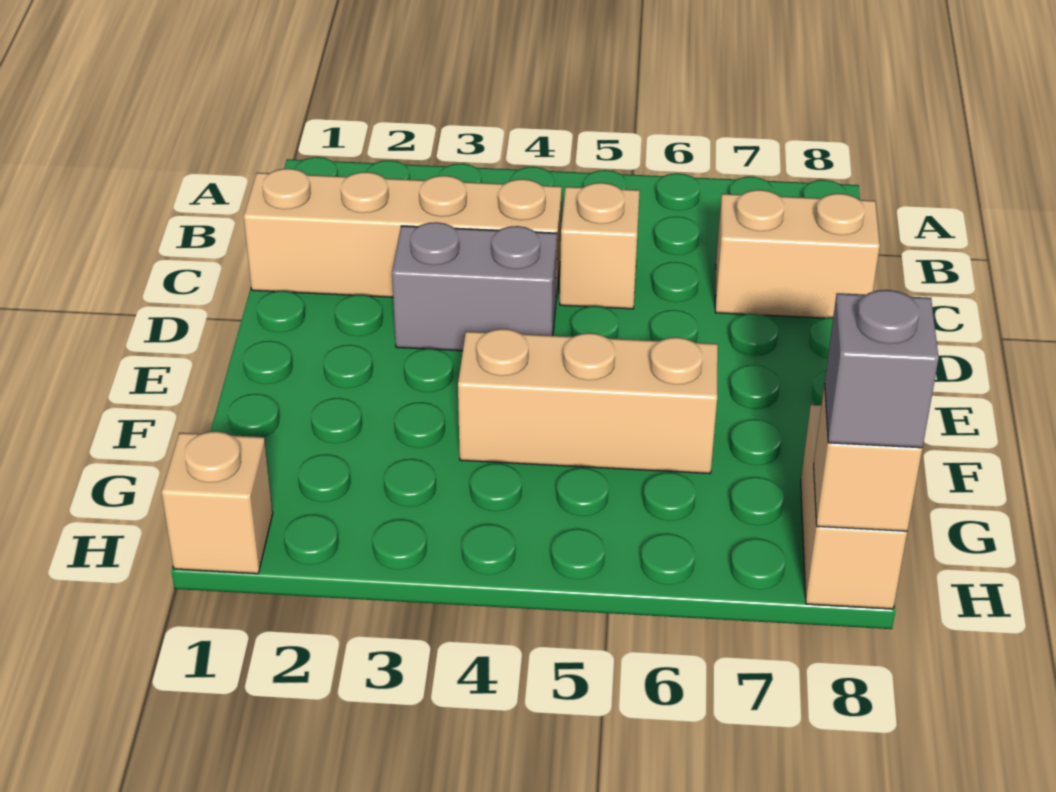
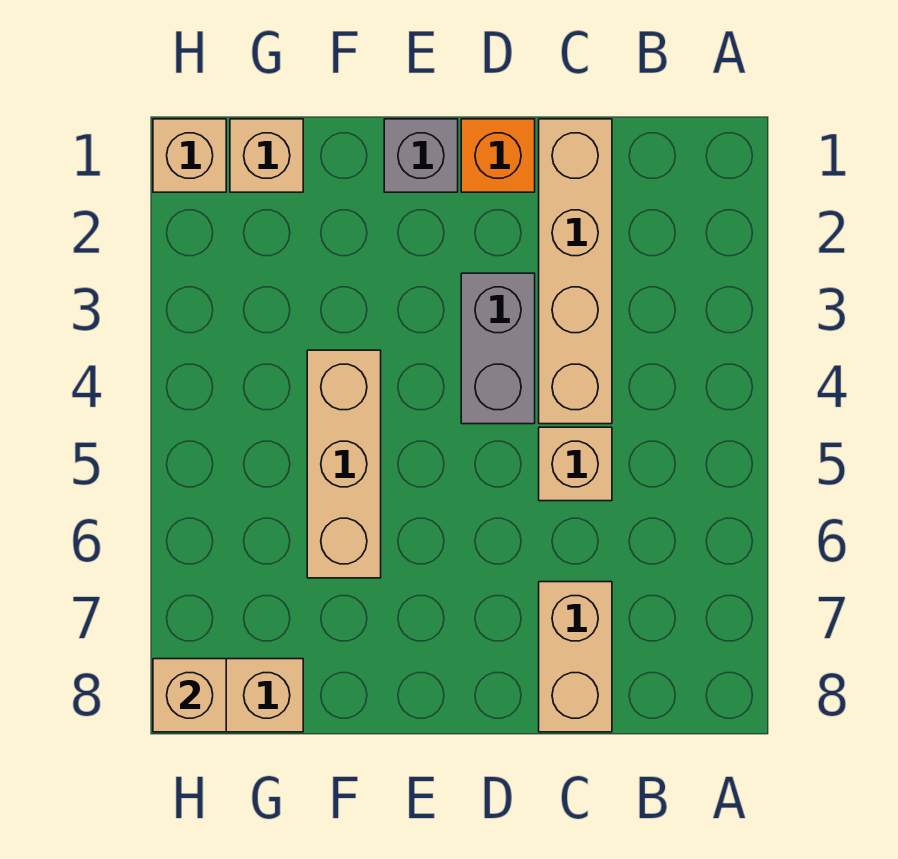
none -> orange 1x1 brick [461,119,535,192]
none -> tan 1x1 brick [230,119,303,192]
grey 1x1 brick [825,290,939,448] -> grey 1x1 brick moved to [384,119,458,192]

